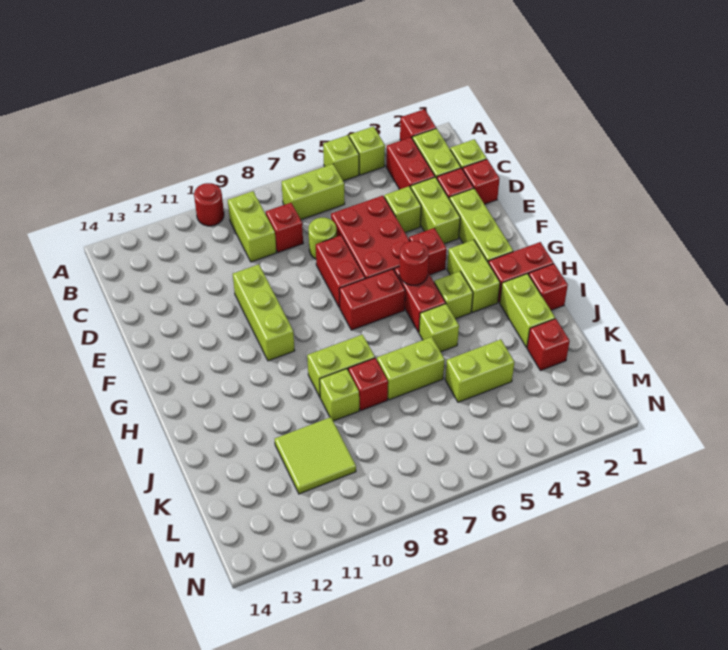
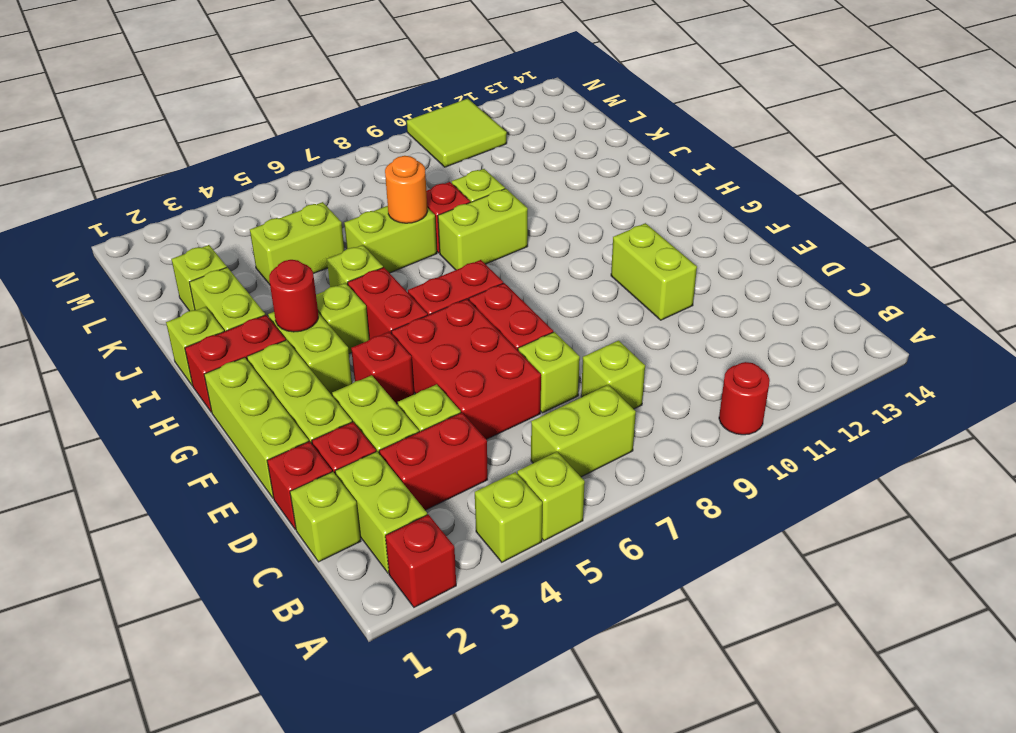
red 1x2 brick [386,137,435,190] -> red 1x2 brick turned to [379,413,488,510]
lime 1x2 brick [228,191,276,262] -> lime 1x2 brick moved to [611,223,697,320]
red 1x1 brick [265,203,303,252] -> lime 1x1 brick [581,341,645,409]
lime 1x1 round brick [308,218,337,259] -> lime 1x1 brick [518,332,580,413]
lime 1x3 brick [233,264,295,361] -> lime 1x3 brick moved to [204,357,309,498]
red 1x1 round brick [399,241,429,285] -> red 1x1 round brick moved to [269,260,318,332]
red 1x1 brick [529,264,568,310] -> lime 1x1 brick [166,307,224,386]
none -> orange 1x1 round brick [385,156,428,223]
red 1x1 brick [527,319,570,371] -> lime 1x1 brick [171,245,227,311]
lime 2x2 tile [275,417,356,494] -> lime 2x2 tile moved to [407,99,507,167]

